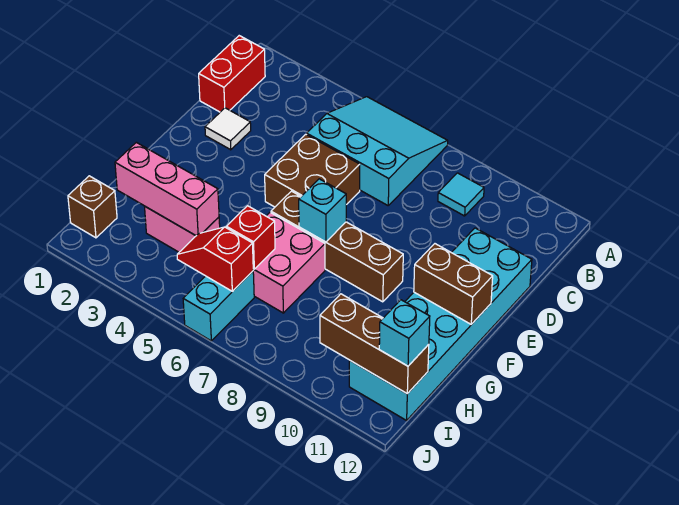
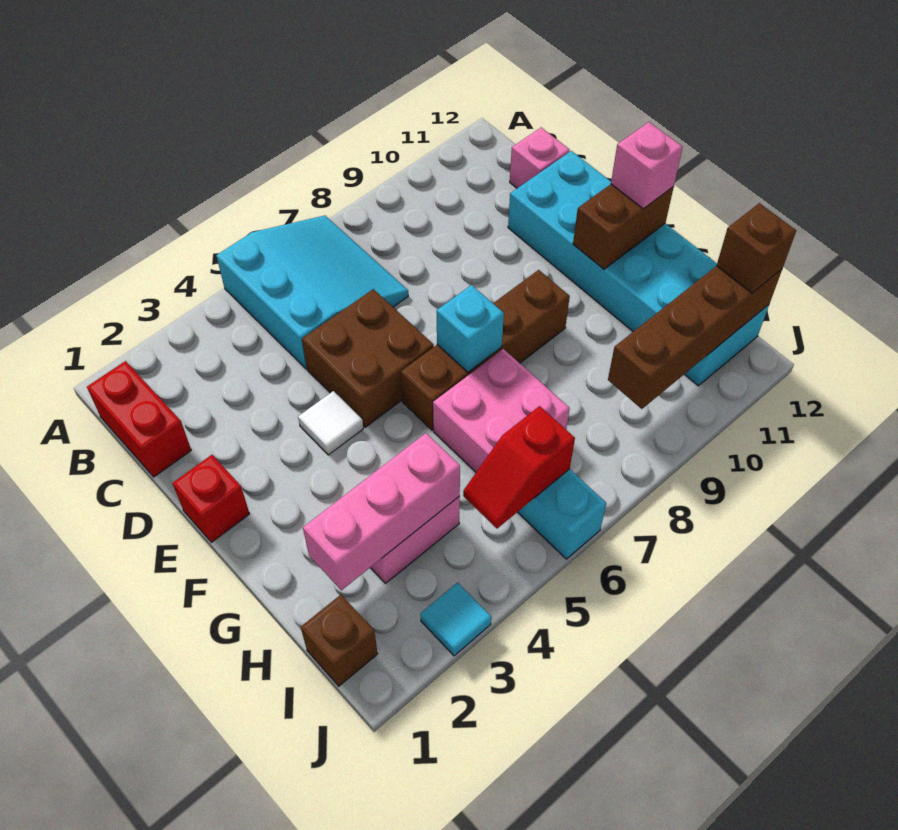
cyan 3x3 slope [307,97,448,205] -> cyan 3x3 slope turned to [216,216,408,369]
cyan 1x1 tile [438,173,484,216] -> cyan 1x1 tile moved to [420,583,491,656]
none -> pink 1x1 brick [510,128,570,188]
white 1x1 tile [205,108,251,150] -> white 1x1 tile moved to [298,391,363,455]
none -> pink 1x1 brick [611,122,683,209]
red 1x1 brick [226,206,275,269] -> red 1x1 brick moved to [173,455,249,542]
brown 1x3 brick [320,294,429,394] -> brown 1x4 brick [608,266,782,409]
cyan 1x1 brick [379,300,430,366] -> brown 1x1 brick [717,203,796,293]

